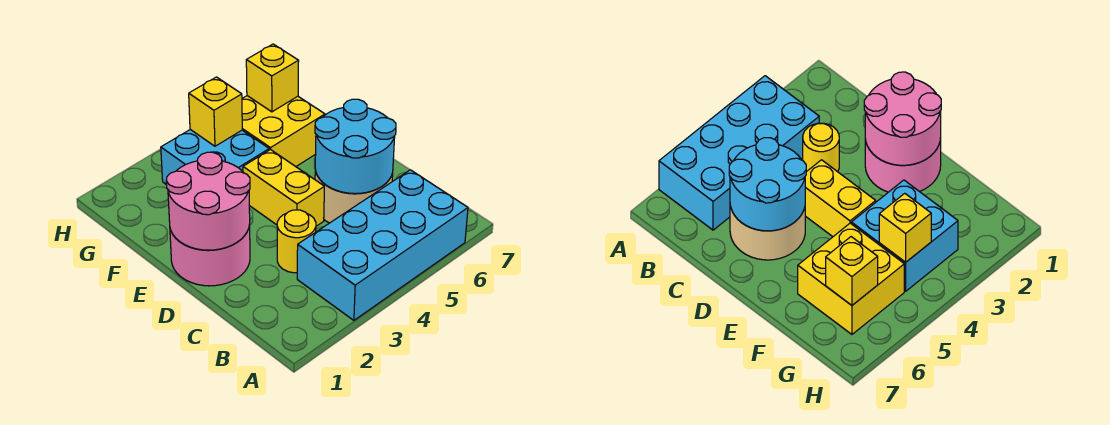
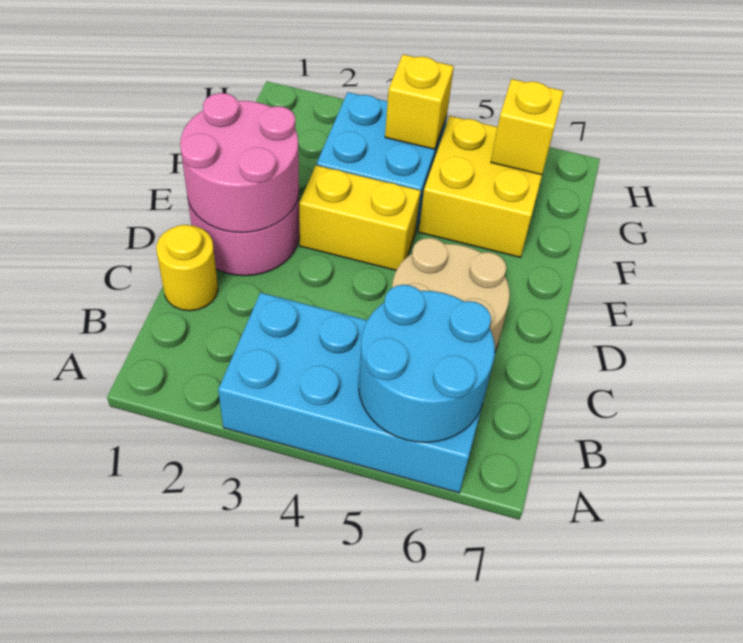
yellow 1x1 round brick [277,210,316,273] -> yellow 1x1 round brick moved to [156,225,218,311]
cyan 2x2 round brick [315,99,396,194] -> cyan 2x2 round brick moved to [359,285,495,442]
yellow 1x2 brick [243,149,324,226] -> yellow 1x2 brick turned to [299,165,421,270]

